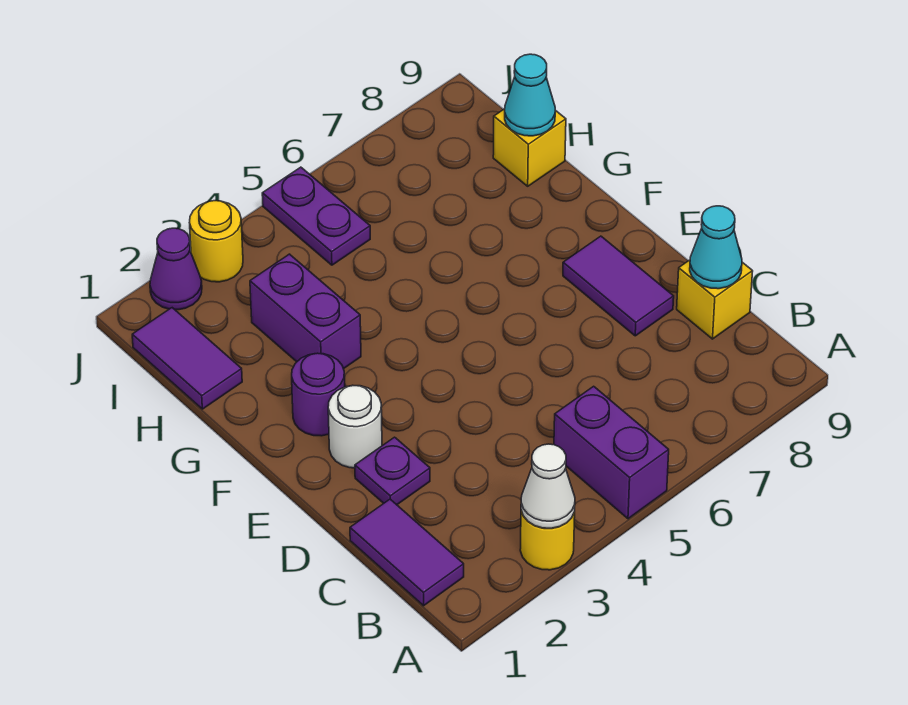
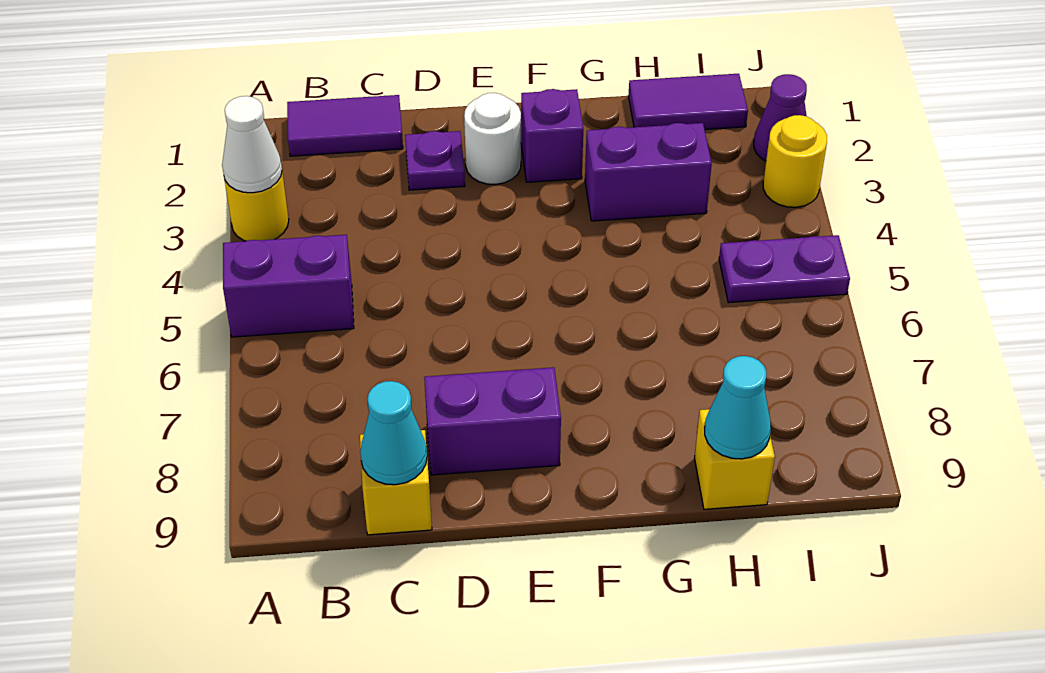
purple 1x2 tile [563,236,674,336] -> purple 1x2 brick [424,367,561,475]
purple 1x1 round brick [292,353,345,436] -> purple 1x1 brick [521,89,583,182]

